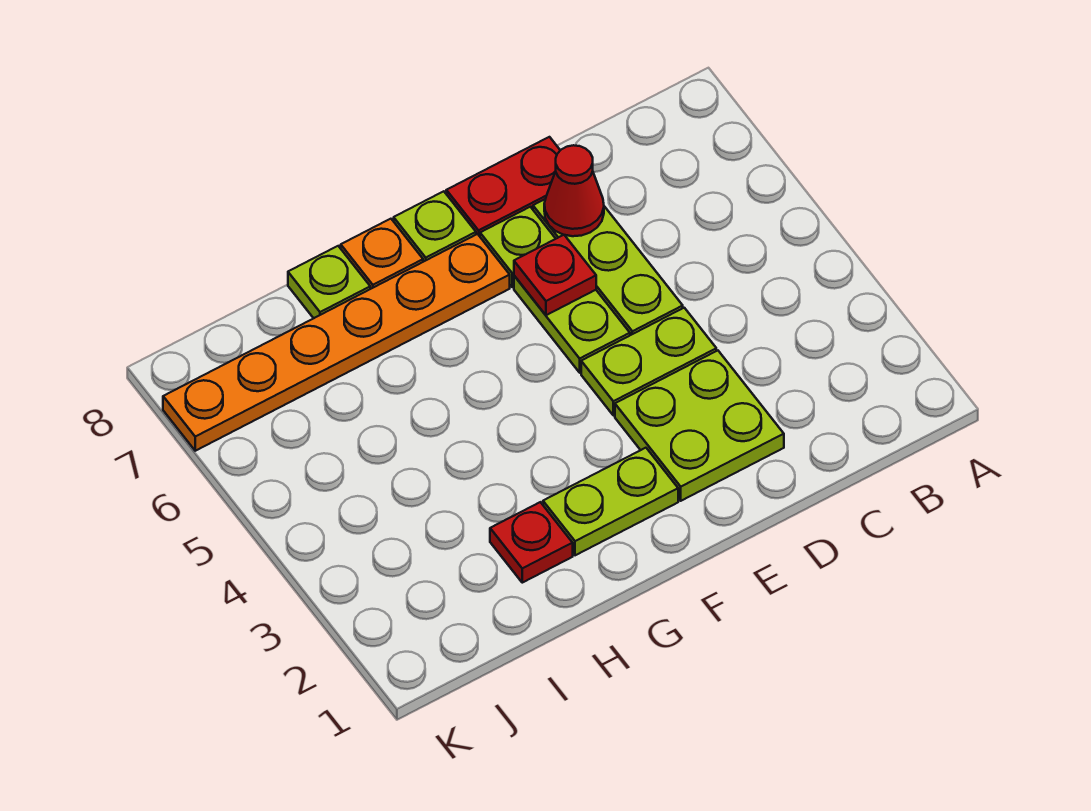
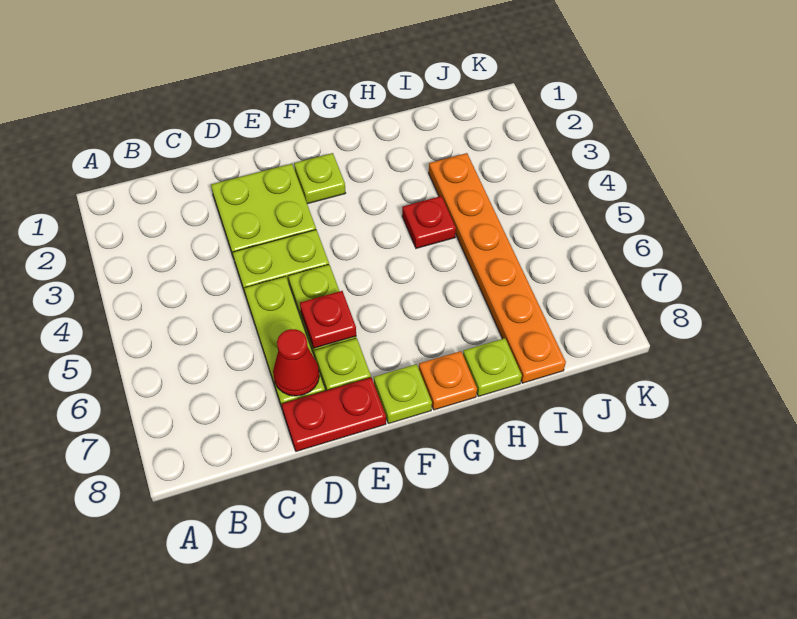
lime 1x2 plate [543,448,678,555] -> lime 1x1 plate [294,153,345,204]
orange 1x6 plate [163,234,510,451] -> orange 1x6 plate turned to [429,153,566,383]
red 1x1 plate [490,502,573,583] -> red 1x1 plate moved to [402,196,456,248]

